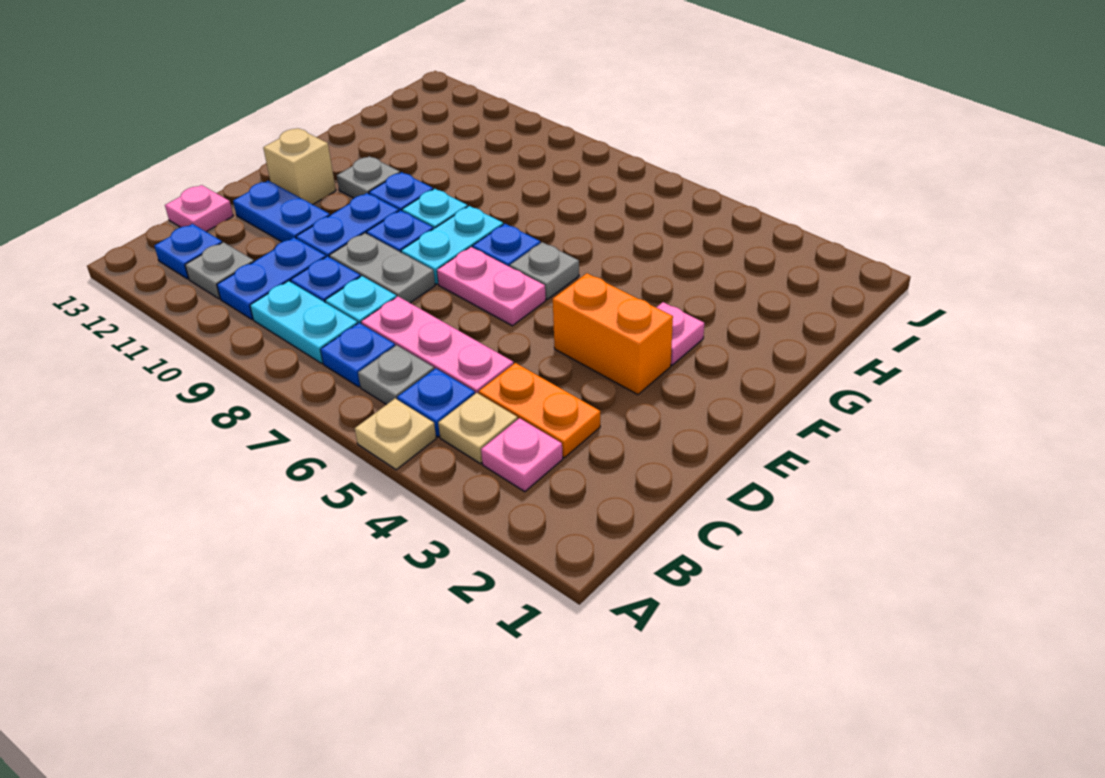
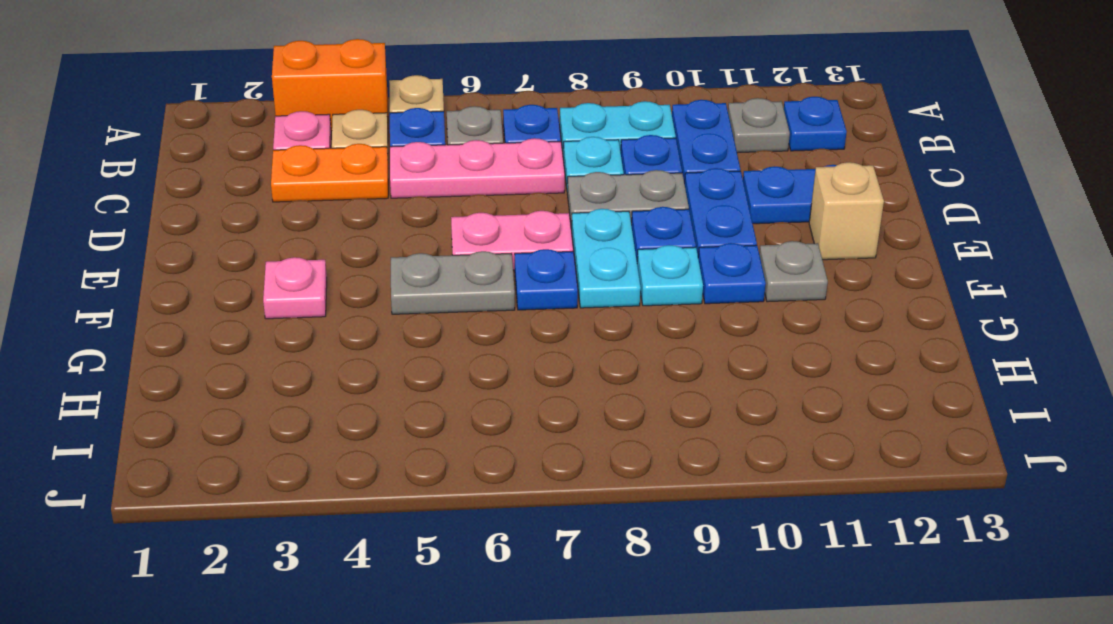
pink 1x1 plate [165,185,233,232] -> none
orange 1x2 brick [553,273,673,395] -> orange 1x2 brick moved to [272,39,388,131]
grey 1x1 plate [510,242,579,299] -> grey 1x2 plate [391,251,515,314]

